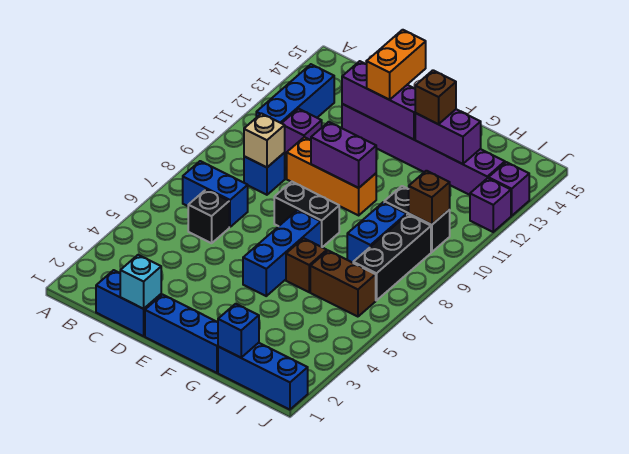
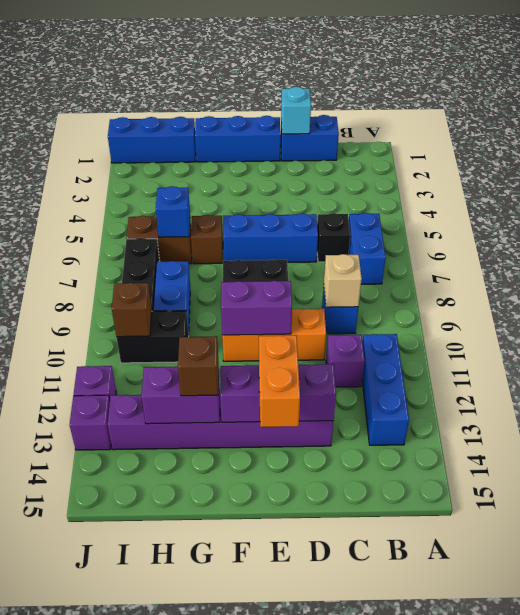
blue 1x2 brick [183,161,248,227] -> blue 1x2 brick turned to [348,213,386,284]
blue 1x3 brick [243,210,321,296] -> blue 1x3 brick turned to [223,214,318,262]
blue 1x1 brick [218,304,259,358] -> blue 1x1 brick moved to [156,186,190,237]

